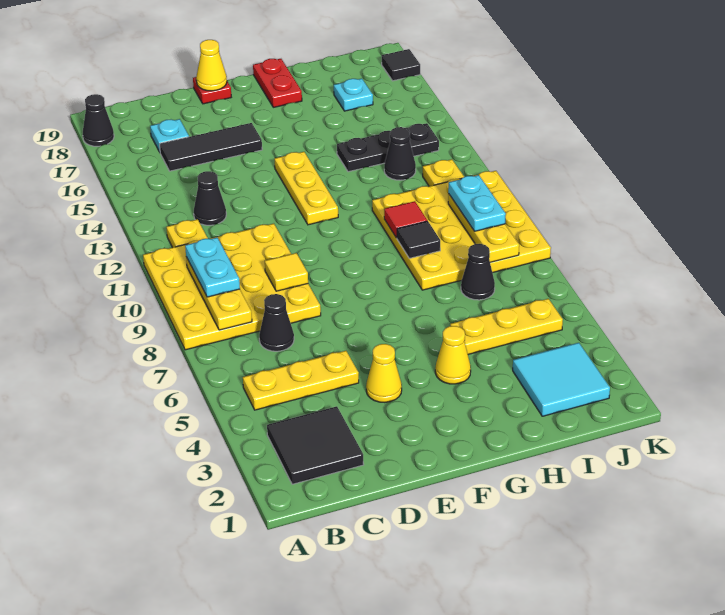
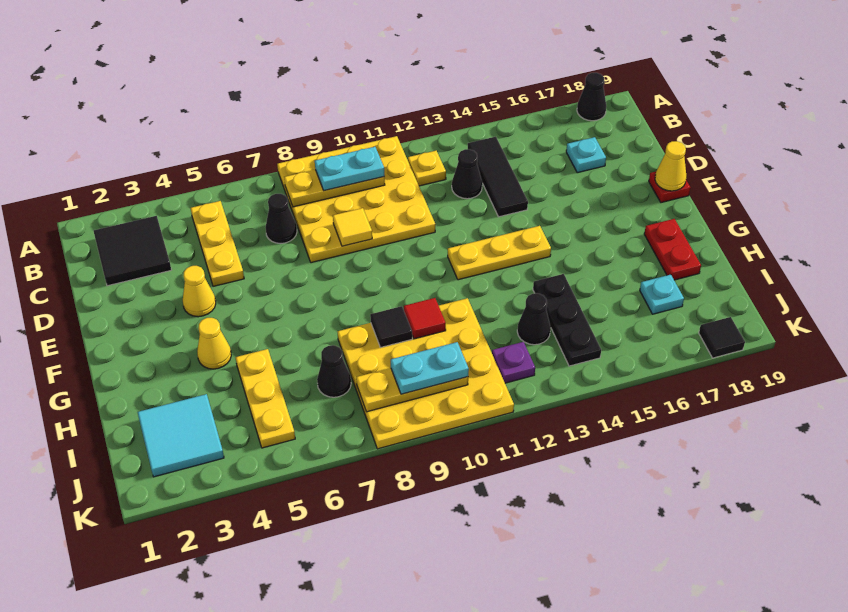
black 1x3 tile [160,123,262,171] -> black 1x3 tile moved to [468,137,528,217]
red 1x2 plate [253,59,302,107] -> red 1x2 plate turned to [644,219,701,280]
yellow 1x1 plate [423,159,464,186] -> purple 1x1 plate [492,342,535,383]

